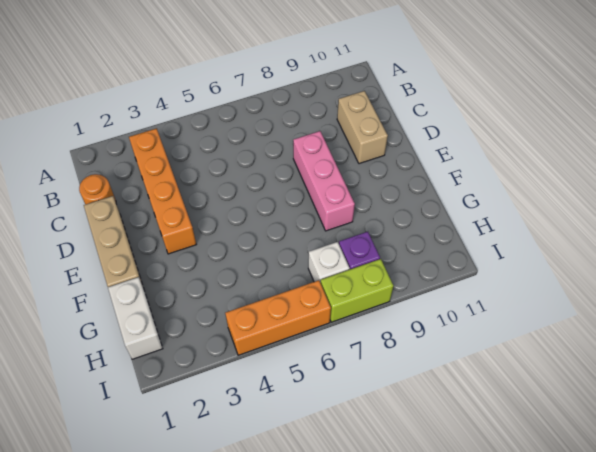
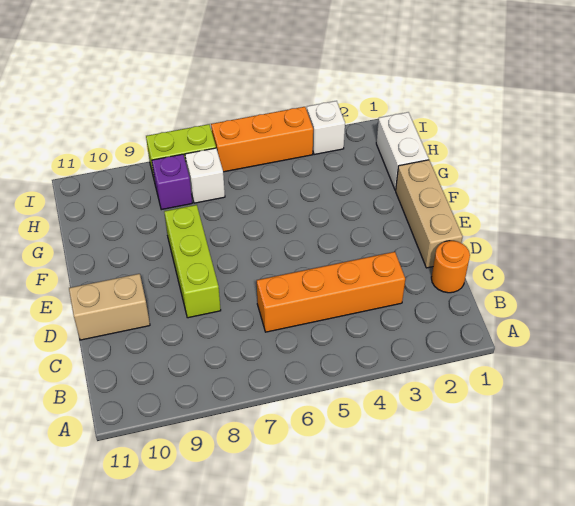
orange 1x4 brick [129,128,196,254] -> orange 1x4 brick turned to [257,252,405,332]
tan 1x2 brick [337,91,388,164] -> tan 1x2 brick turned to [69,274,150,340]
pink 1x3 brick [293,131,355,231] -> lime 1x3 brick [164,205,221,318]
none -> white 1x1 brick [307,101,345,155]

